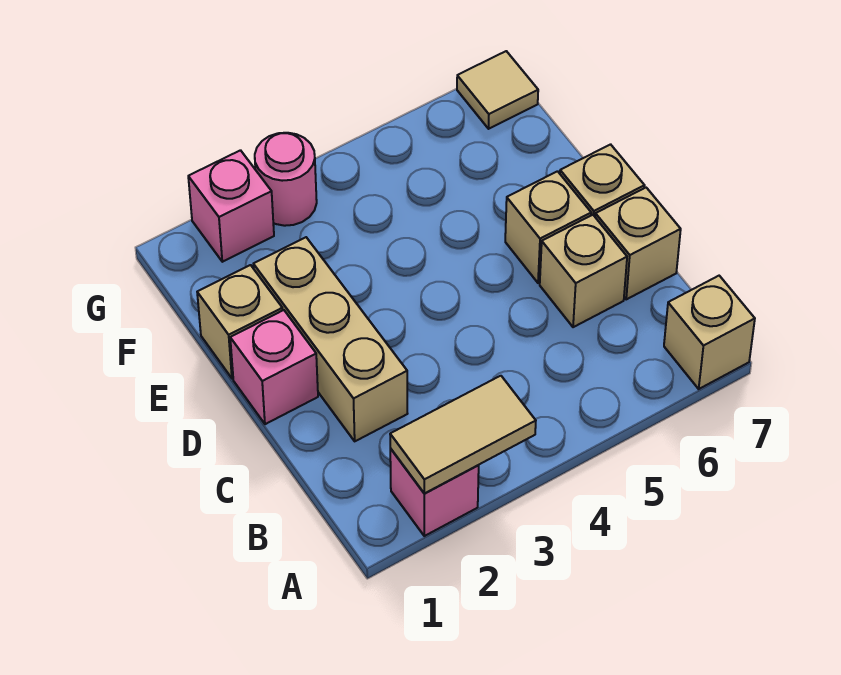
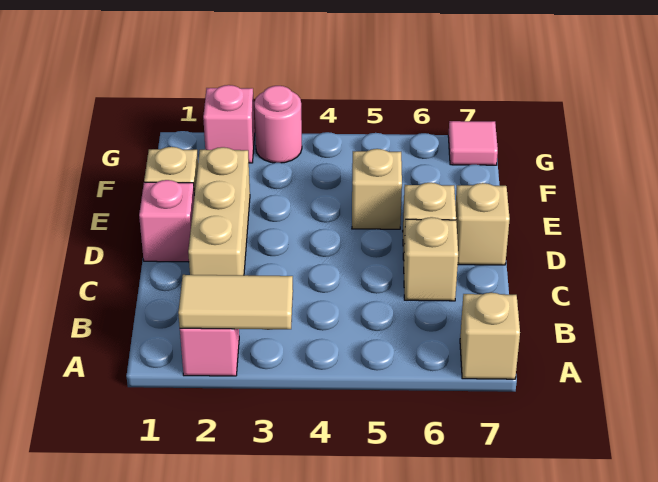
tan 1x1 brick [595,188,681,299] -> tan 1x1 brick moved to [352,149,402,229]
tan 1x1 tile [457,51,538,129] -> pink 1x1 tile [448,121,498,165]

